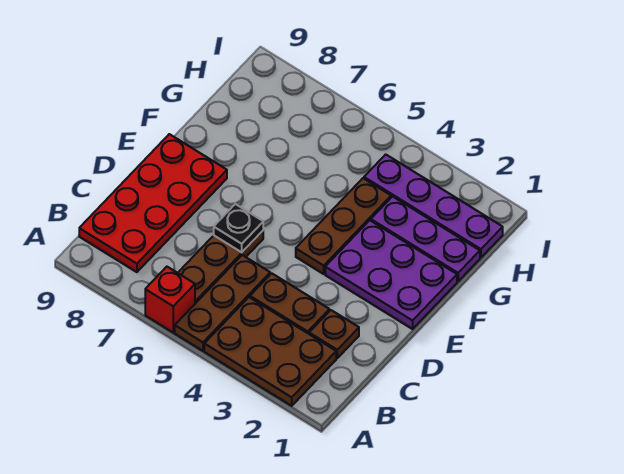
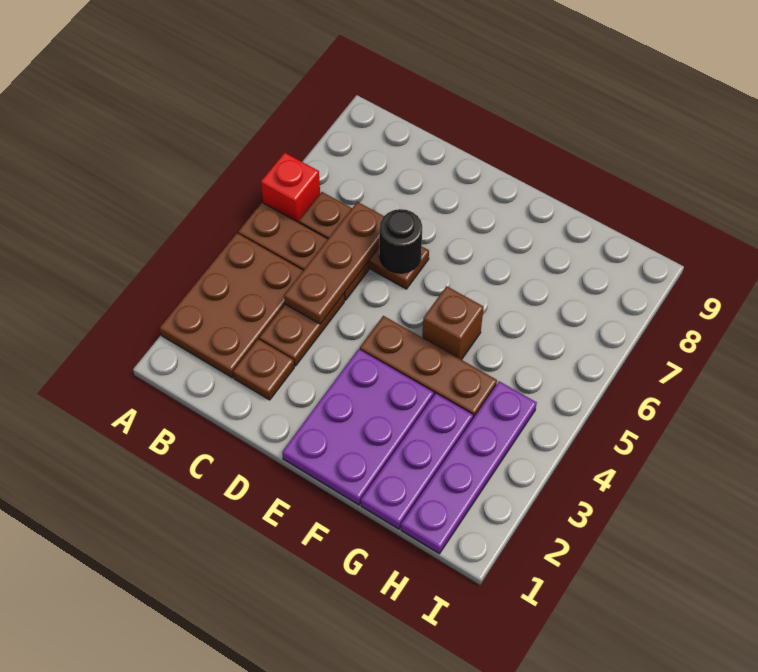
red 2x4 plate [79,134,227,272] -> none
none -> brown 1x3 plate [284,202,384,324]
black 1x1 plate [214,204,263,252] -> black 1x1 round brick [379,209,422,273]
none -> brown 1x1 brick [422,286,484,360]

